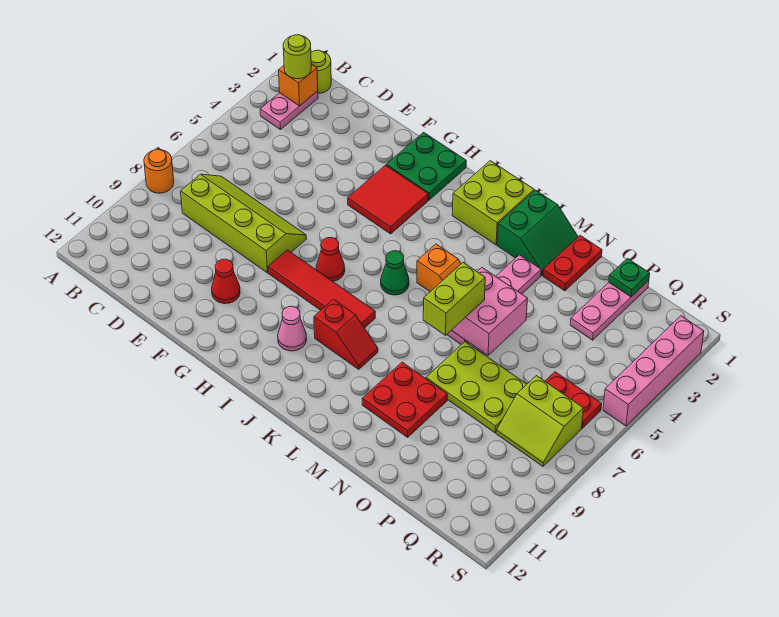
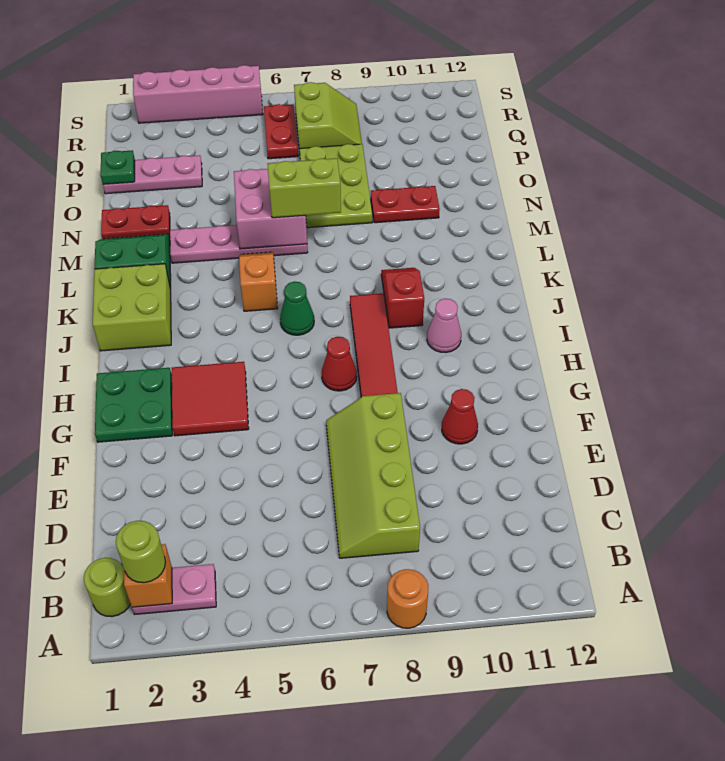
red 2x2 plate [362,362,447,437] -> red 1x2 plate [371,186,440,223]

